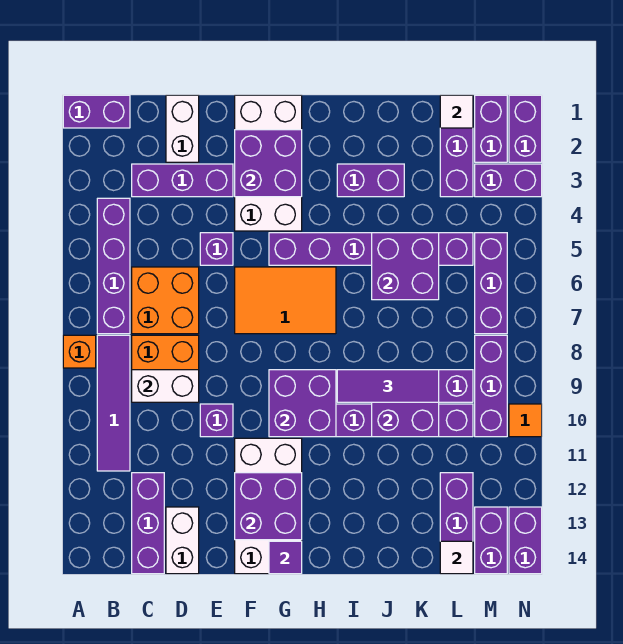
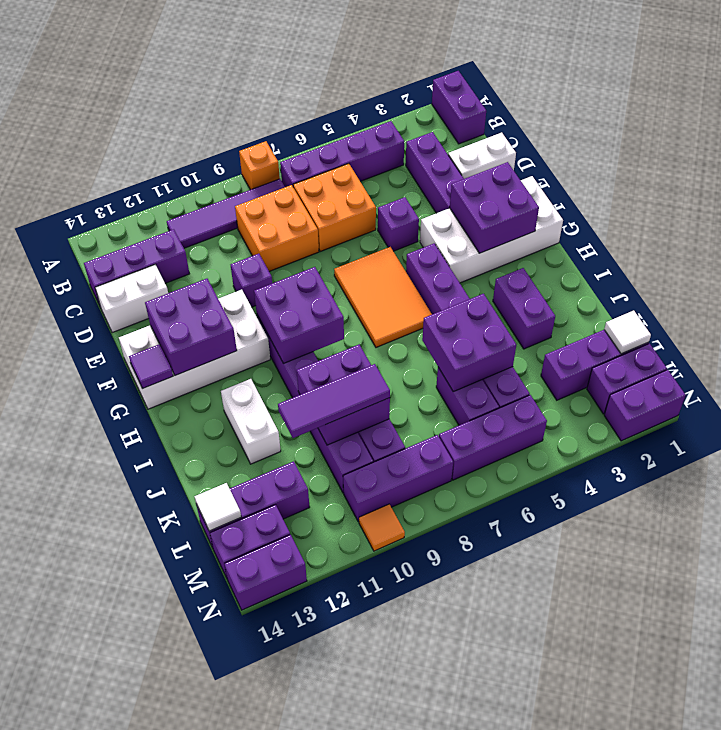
white 1x2 brick [132,370,199,402] -> white 1x2 brick moved to [221,379,281,464]
purple 1x3 tile [337,370,439,402] -> purple 1x3 tile turned to [278,364,390,438]
purple 1x2 brick [475,164,542,197] -> purple 1x2 brick moved to [436,367,499,425]

